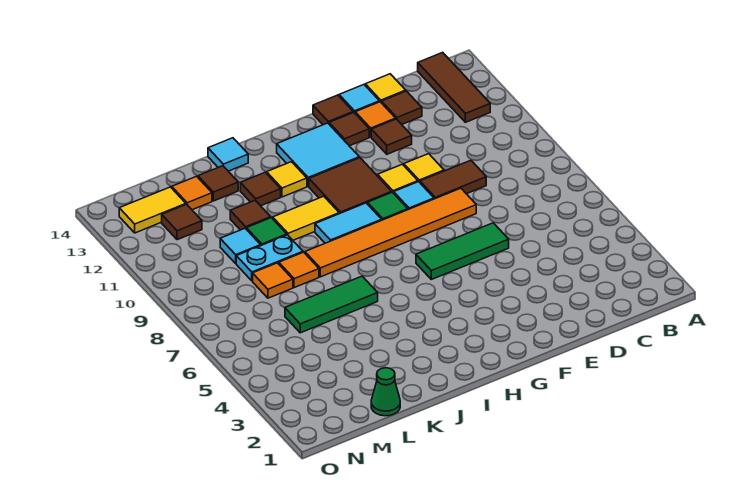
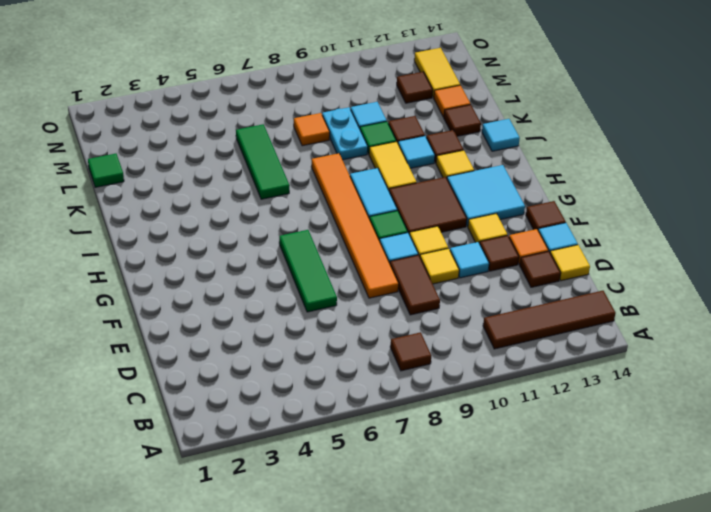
brown 1x3 tile [418,52,490,122] -> brown 1x4 tile [483,291,616,349]
none -> cyan 1x1 tile [450,242,489,278]
none -> yellow 1x1 tile [468,214,507,243]
brown 1x1 tile [329,112,369,146] -> brown 1x1 tile moved to [390,332,431,371]
none -> cyan 1x1 tile [398,136,435,168]
orange 1x1 tile [279,252,319,288] -> none
green 1x1 cone [371,368,400,416] -> green 1x1 tile [88,154,124,187]

